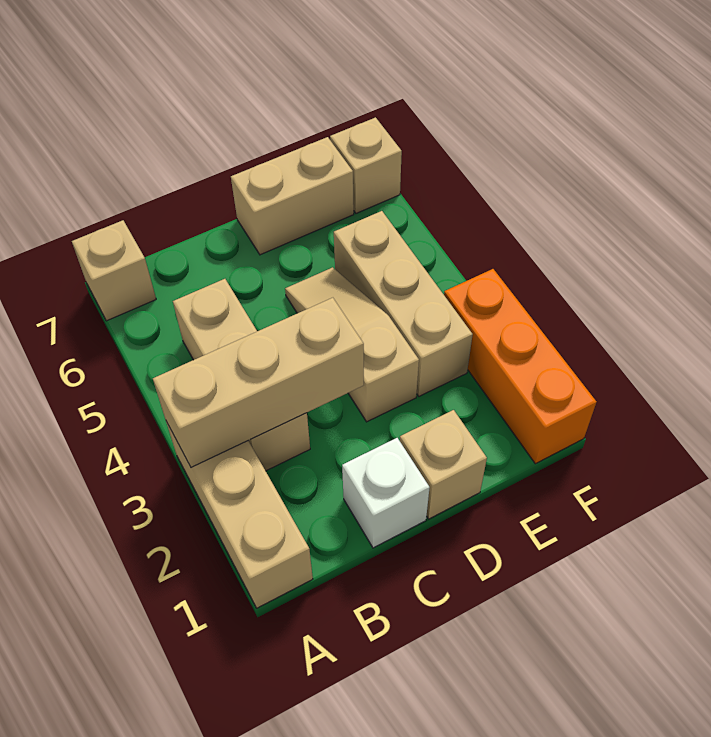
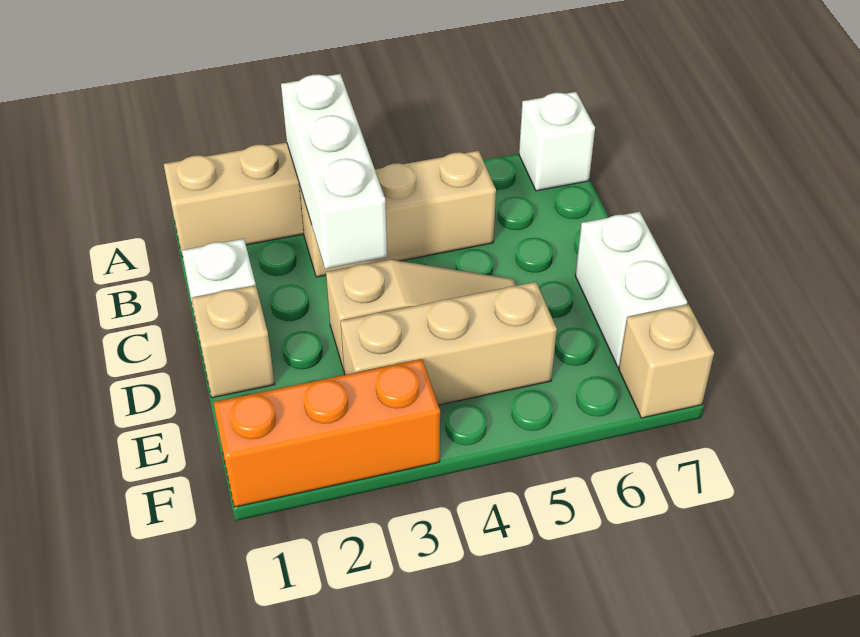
tan 1x3 brick [153,298,364,467] -> white 1x3 brick [281,74,387,269]
tan 1x1 brick [72,220,156,321] -> white 1x1 brick [519,92,595,191]
tan 1x2 brick [231,137,354,255] -> white 1x2 brick [575,212,687,367]

